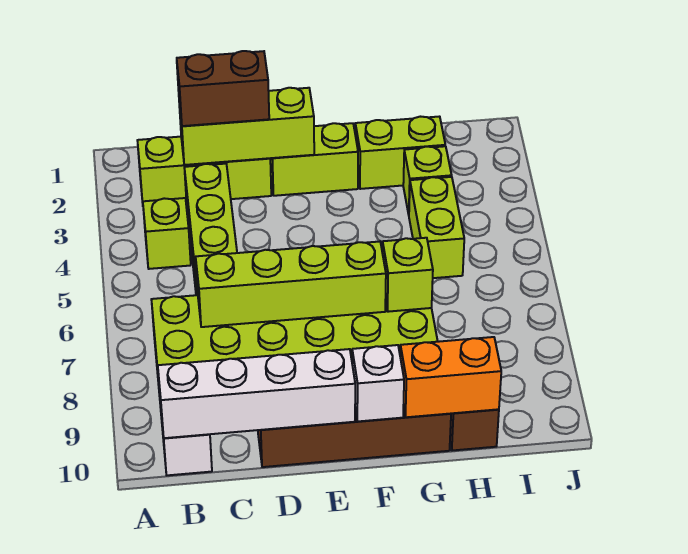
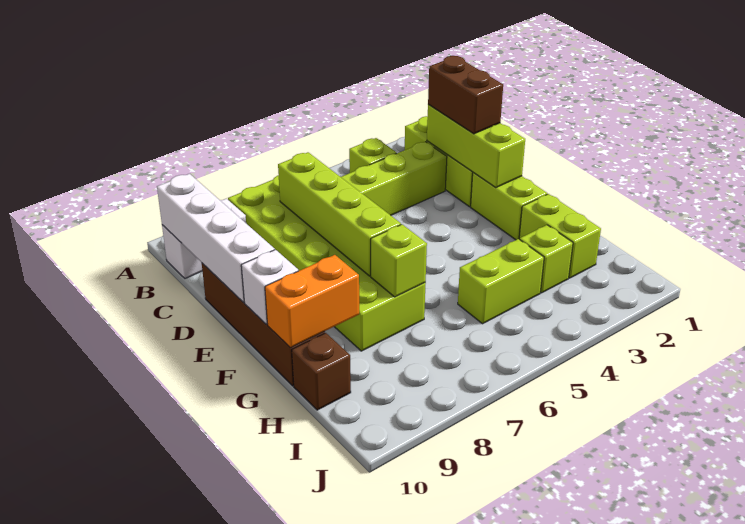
orange 1x2 brick [400,337,501,417] -> orange 1x2 brick turned to [265,255,359,348]

